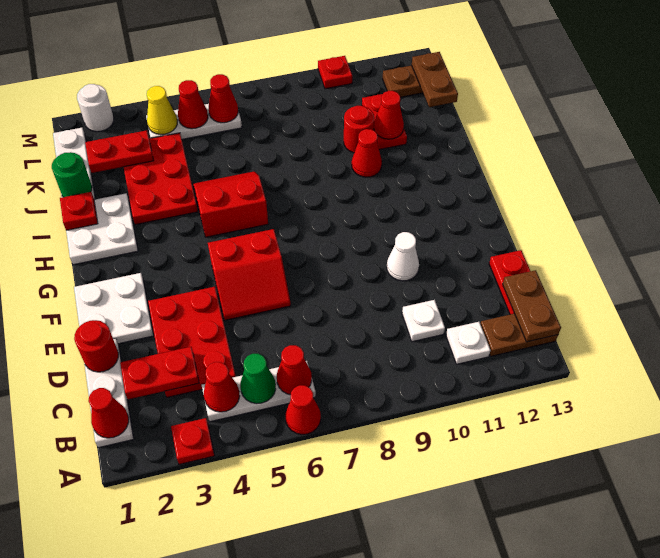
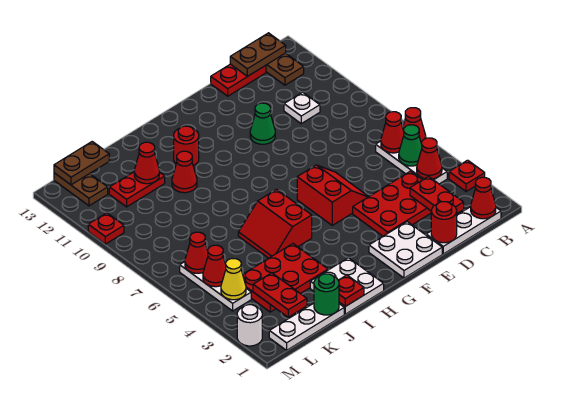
white 1x1 plate [446,322,491,364] -> none
white 1x1 cone [387,232,419,281] -> green 1x1 cone [250,103,275,144]
red 1x1 round brick [344,106,374,153] -> red 1x1 round brick moved to [174,126,199,166]

